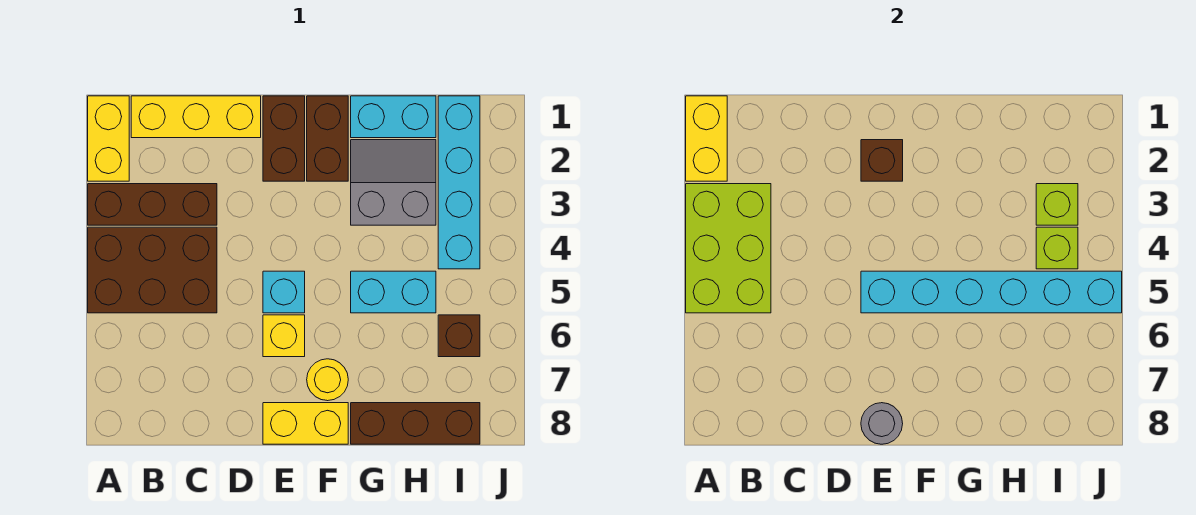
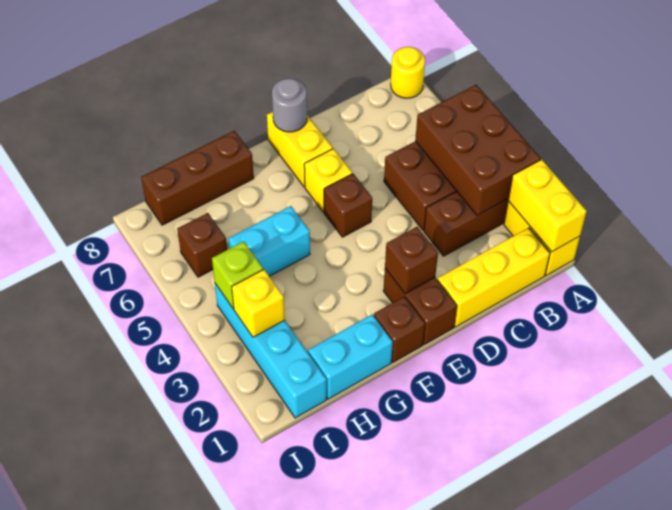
lime 2x3 brick [686,184,771,313] -> brown 2x3 brick [415,85,541,215]
cyan 1x1 brick [263,271,305,313] -> brown 1x1 brick [324,174,372,237]
cyan 1x6 brick [861,271,1122,313] -> none
yellow 1x2 brick [263,403,348,444] -> yellow 1x2 brick turned to [267,112,333,187]
brown 1x2 brick [307,96,348,181] -> brown 1x1 brick [374,297,425,362]
yellow 1x1 round brick [307,359,348,401] -> yellow 1x1 round brick moved to [391,47,425,98]
grey 2x2 slope [351,140,436,225] -> none
lime 1x1 brick [1036,184,1078,225] -> yellow 1x1 brick [232,269,285,337]

